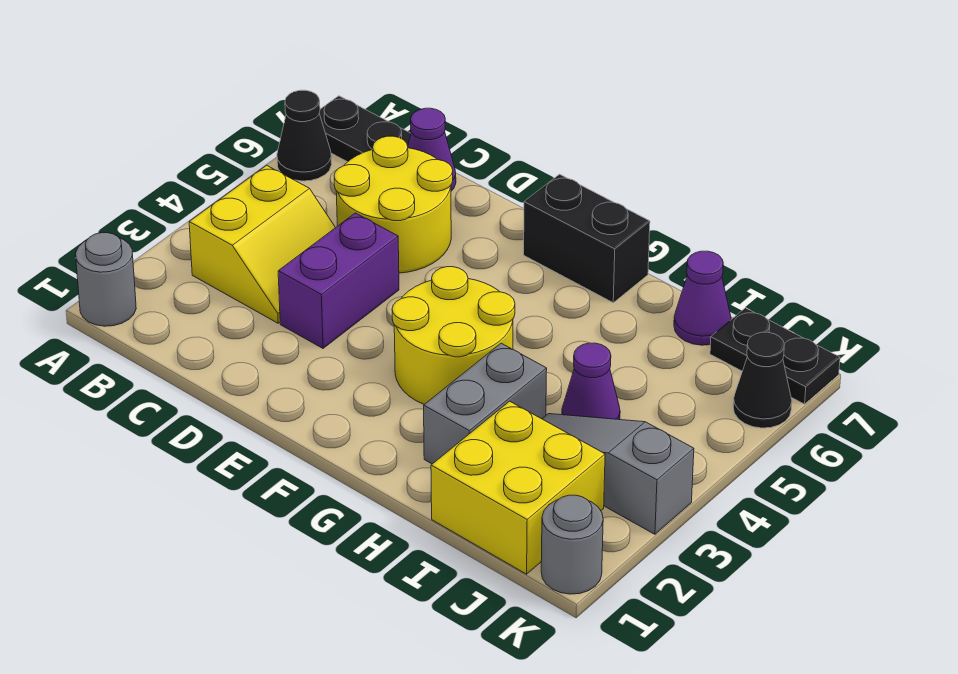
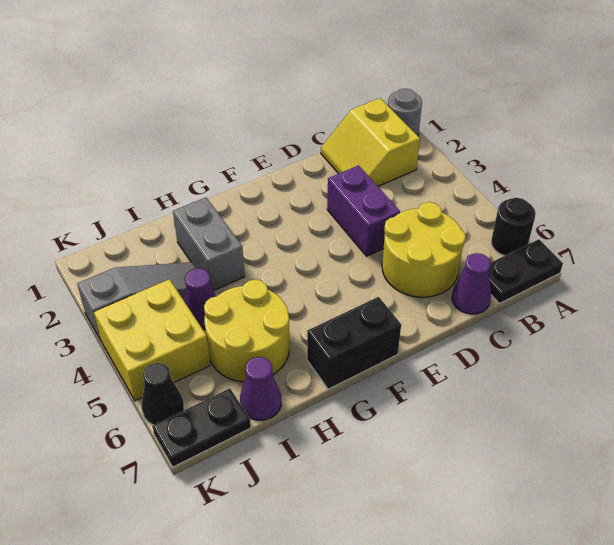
black 1x1 cone [277,90,332,181] -> black 1x1 round brick [491,198,536,256]
yellow 2x2 slope [189,165,335,323] -> yellow 2x2 slope moved to [321,98,420,186]
yellow 2x2 round brick [392,267,515,404] -> yellow 2x2 round brick moved to [204,280,289,382]
yellow 2x2 brick [431,401,605,574] -> yellow 2x2 brick moved to [94,279,210,401]
grey 1x1 round brick [541,495,603,594] -> none

